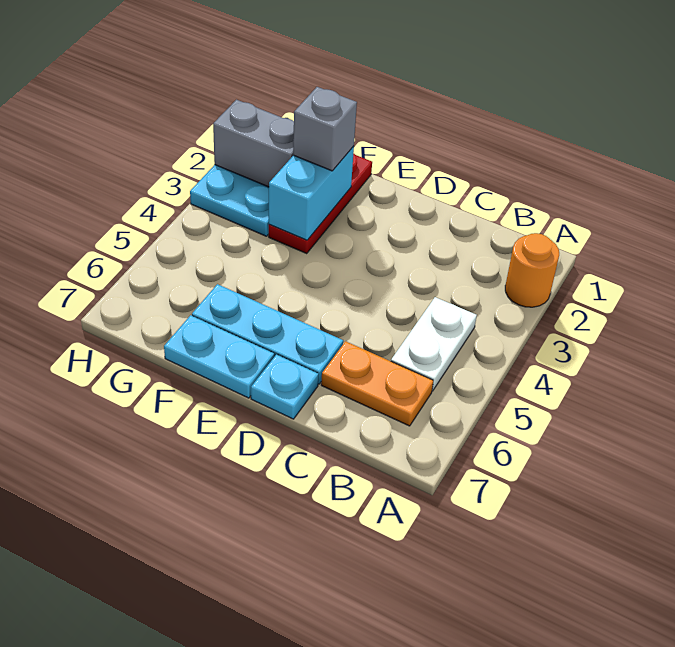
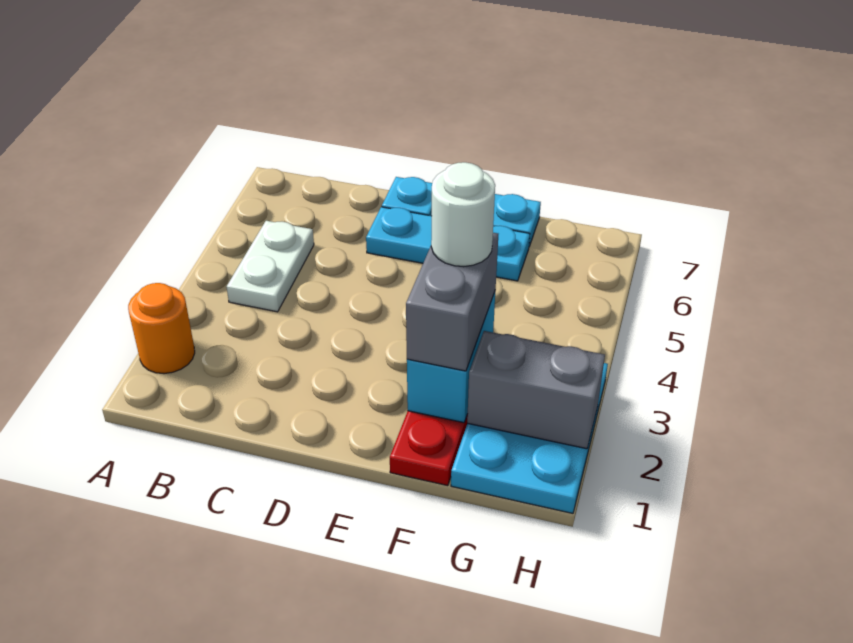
orange 1x2 plate [321,341,433,426] -> none
grey 1x1 brick [293,87,357,171] -> grey 1x2 brick [406,233,498,371]
none -> white 1x1 round brick [431,162,495,267]

